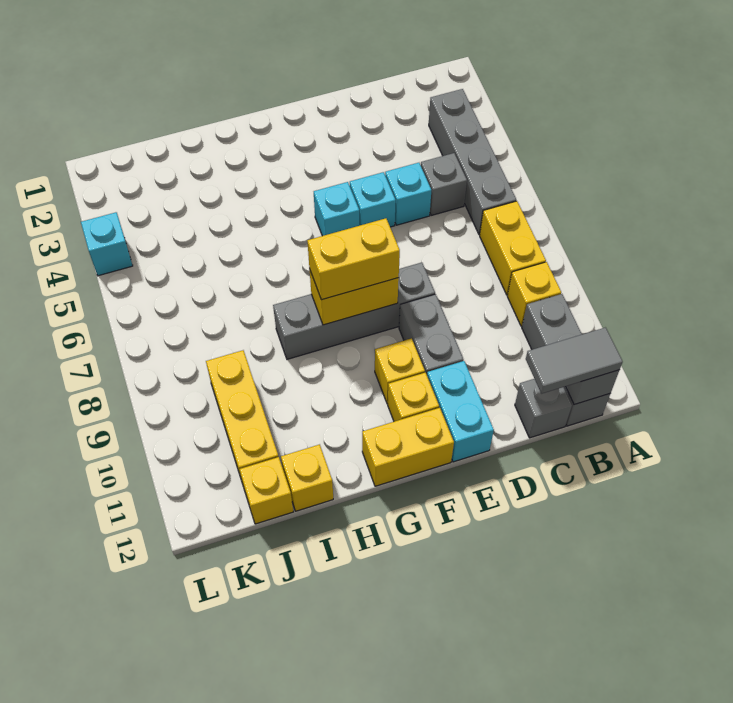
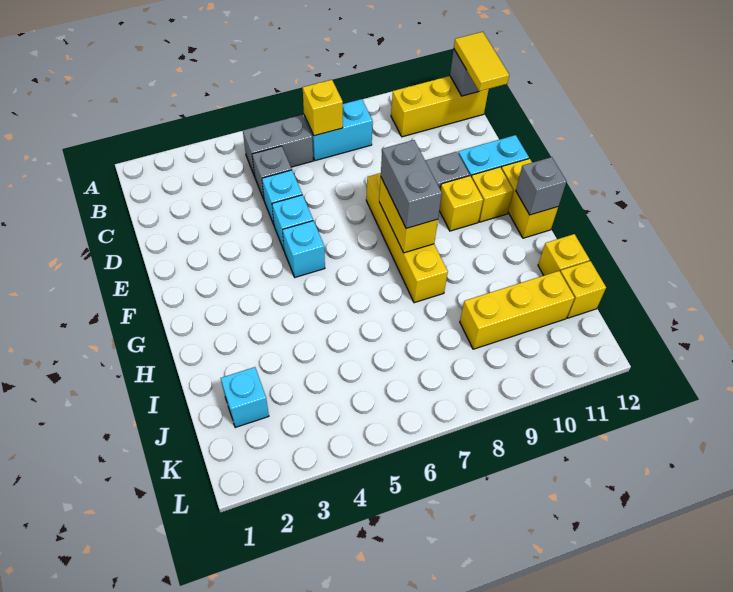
grey 1x4 brick [429,89,516,235] -> grey 1x2 brick [243,115,313,176]
yellow 1x2 brick [480,201,546,295] -> cyan 1x2 brick [304,99,373,161]
yellow 1x1 brick [507,262,561,326] -> yellow 1x1 brick moved to [303,80,343,136]
grey 1x3 brick [522,294,610,426] -> yellow 1x3 brick [391,76,489,137]
grey 1x2 tile [526,328,623,393] -> yellow 1x2 tile [454,32,509,91]
grey 1x1 brick [515,379,572,438] -> grey 1x1 brick moved to [516,157,567,215]
grey 1x4 brick [273,262,435,359] -> yellow 1x4 brick [366,173,448,303]
yellow 1x2 brick [307,218,400,300] -> grey 1x2 brick [381,140,442,229]
cyan 1x1 brick [81,212,133,276] -> cyan 1x1 brick moved to [221,367,269,428]

